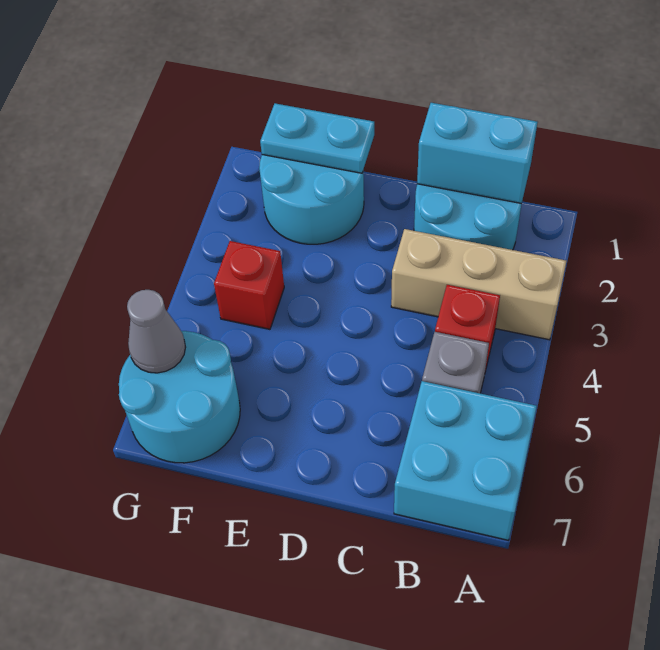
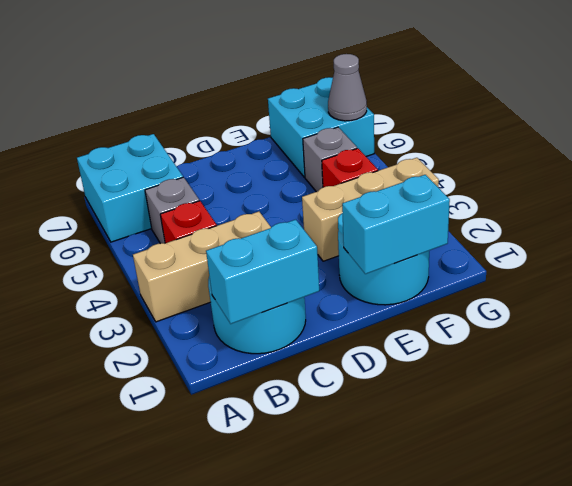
cyan 1x2 plate [260,103,374,173] -> cyan 1x2 brick [342,175,450,274]
none -> tan 1x3 brick [302,158,439,261]
none -> grey 1x1 brick [303,127,357,192]
cyan 2x2 round brick [119,331,240,463] -> cyan 2x2 brick [268,77,374,177]

